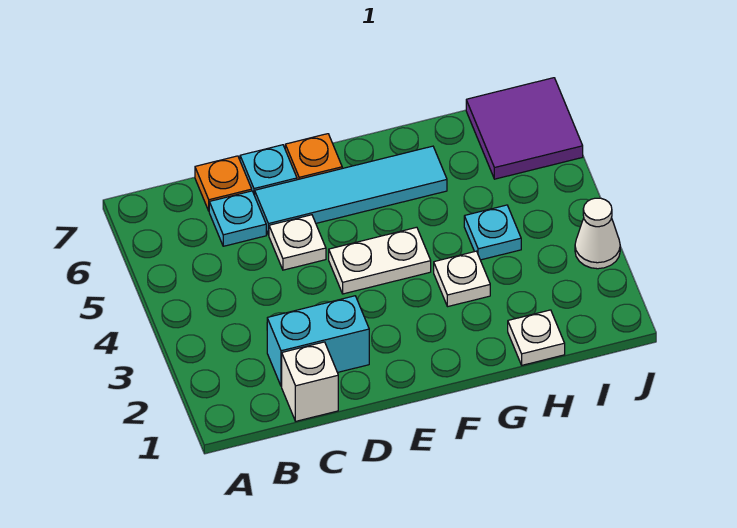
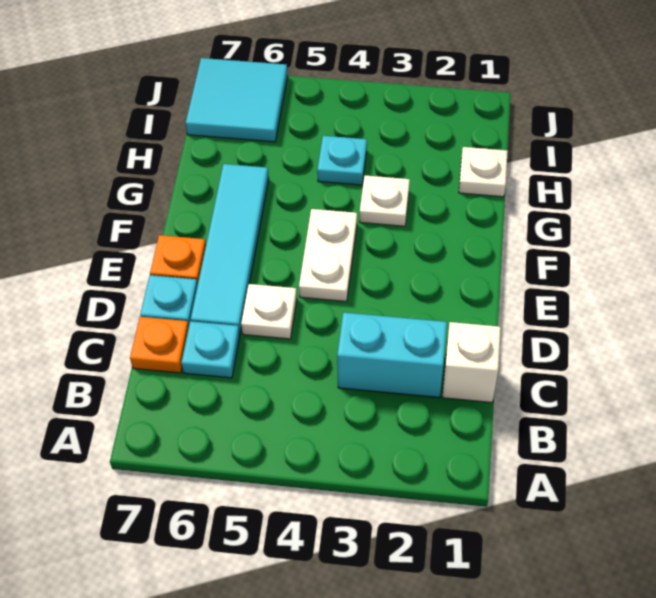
cyan 1x2 brick [267,296,369,386] -> cyan 1x2 brick turned to [337,312,447,398]
purple 2x2 tile [466,78,583,179] -> cyan 2x2 tile [186,58,288,142]
white 1x1 cone [575,198,620,269] -> none

